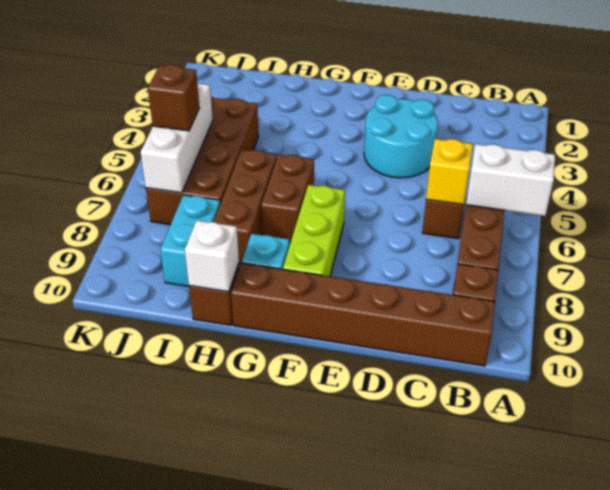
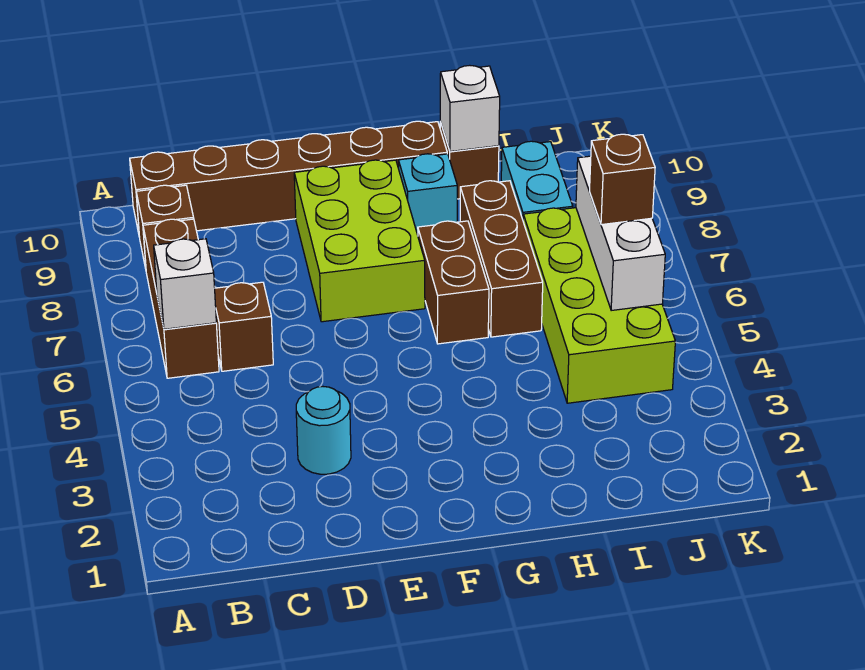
white 1x2 brick [466,144,555,216] -> white 1x1 brick [154,239,216,329]
yellow 1x1 brick [426,139,473,205] -> none
cyan 2x2 round brick [364,95,438,178] -> cyan 1x1 round brick [296,387,351,474]
lime 1x3 brick [283,185,345,276] -> lime 2x3 brick [294,160,425,322]
brown 2x4 brick [146,97,259,225] -> lime 2x4 brick [523,208,675,403]

